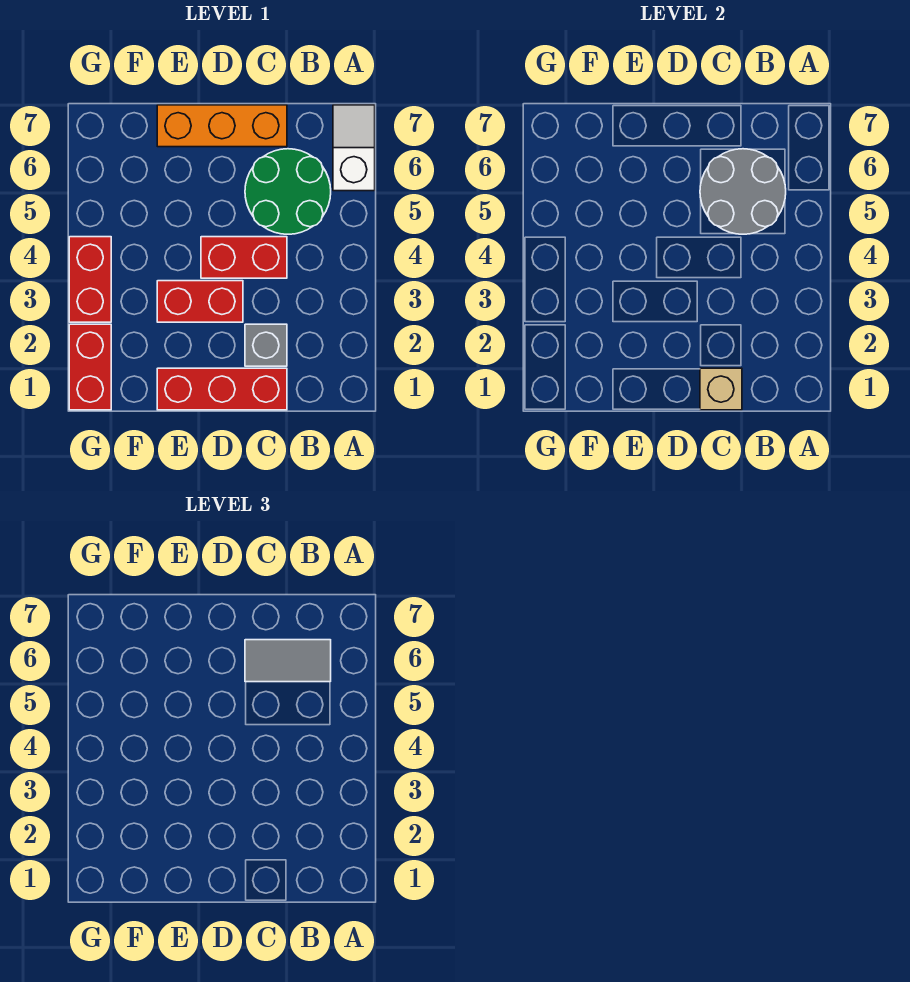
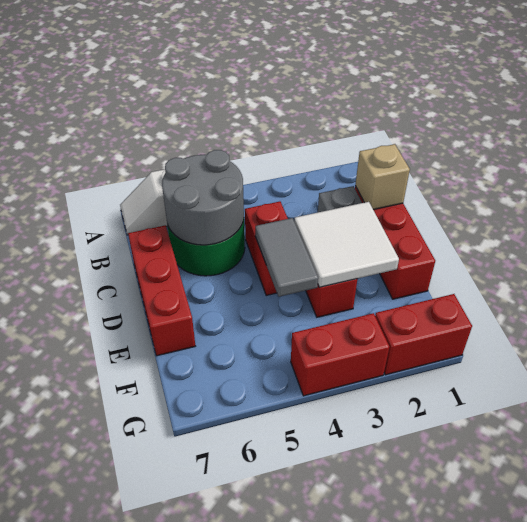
grey 1x2 tile [245,640,331,682] -> grey 1x2 tile moved to [255,218,318,297]
orange 1x3 brick [157,105,287,147] -> red 1x3 brick [128,225,195,356]
none -> white 2x2 tile [294,202,399,287]

